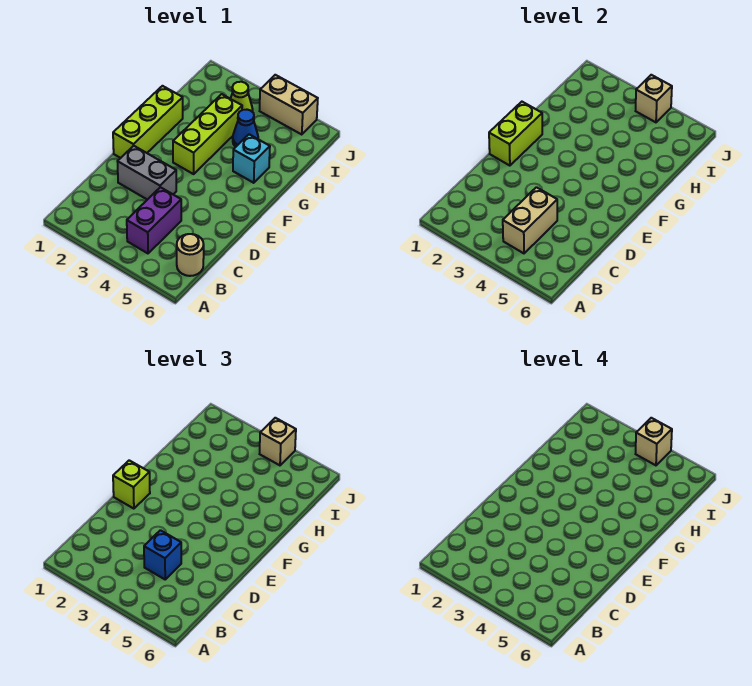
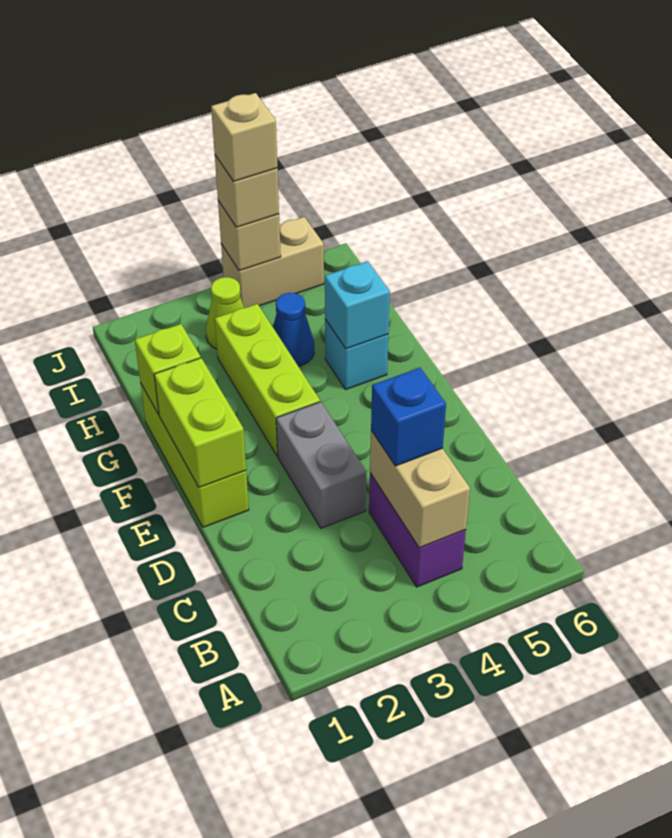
tan 1x1 round brick [177,234,204,276] -> none
grey 1x2 brick [117,146,176,200] -> grey 1x2 brick turned to [276,402,366,528]
lime 1x1 brick [113,460,150,509] -> lime 1x1 brick moved to [135,324,201,415]
none -> cyan 1x1 brick [325,261,390,349]

